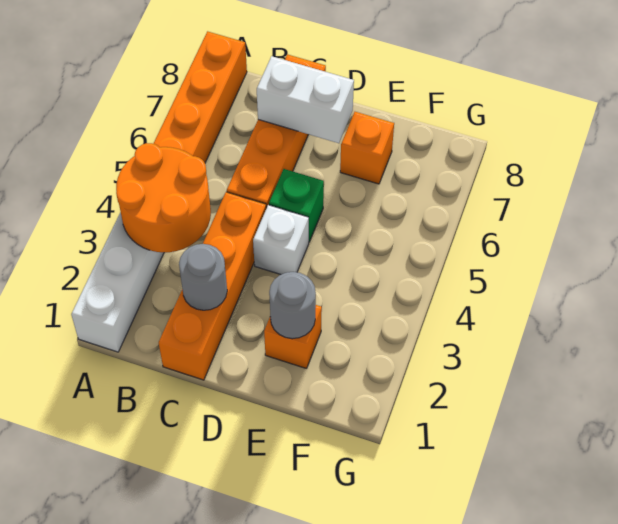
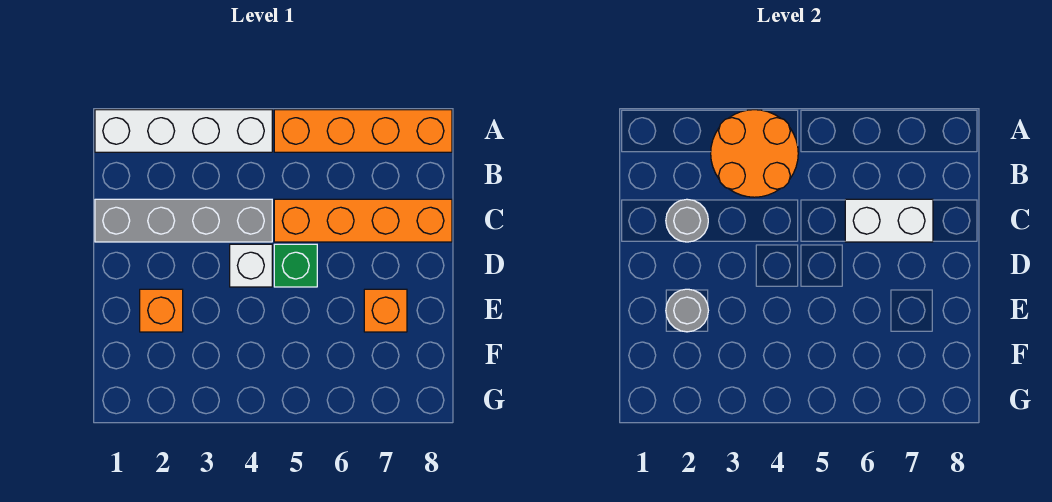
orange 1x4 brick [159,192,266,380] -> grey 1x4 brick [95,199,272,242]
white 1x2 brick [257,56,354,143] -> white 1x2 brick turned to [845,199,933,242]

